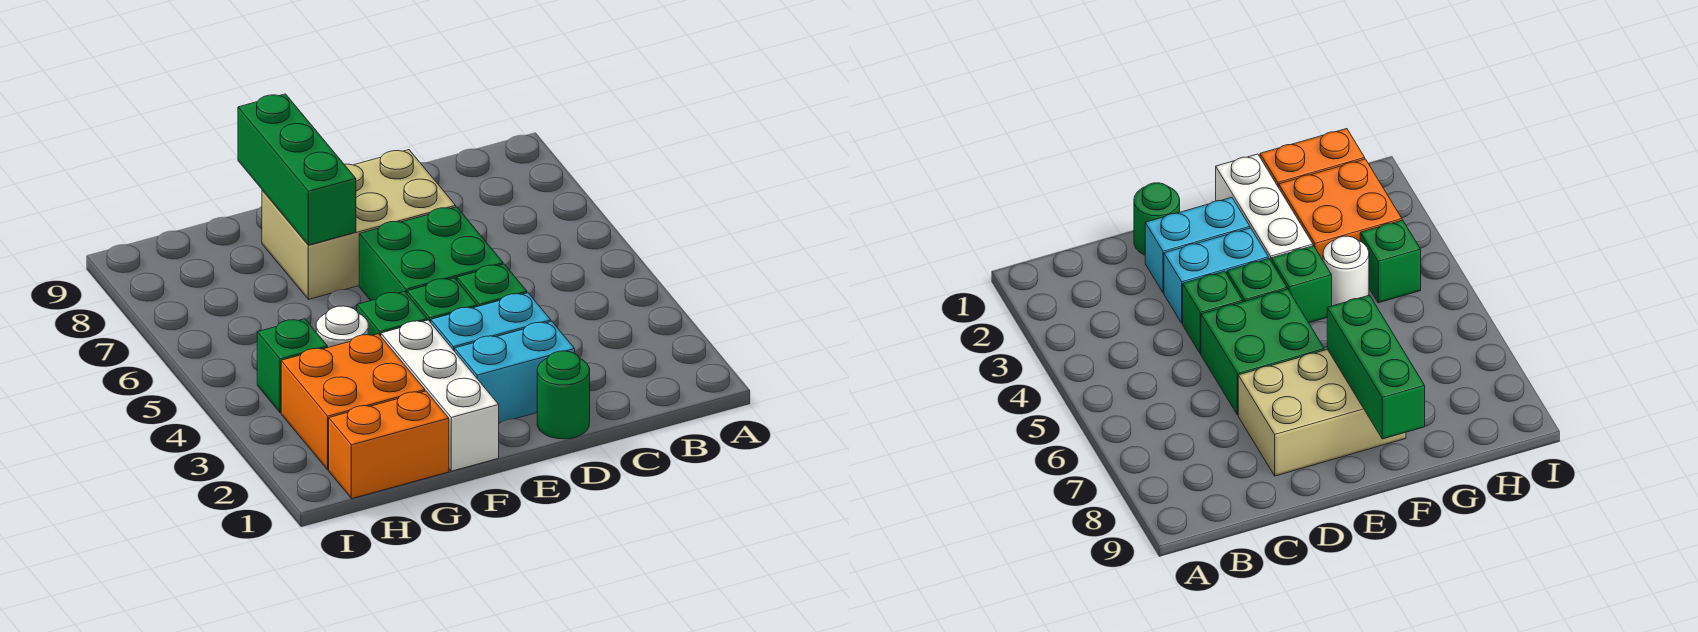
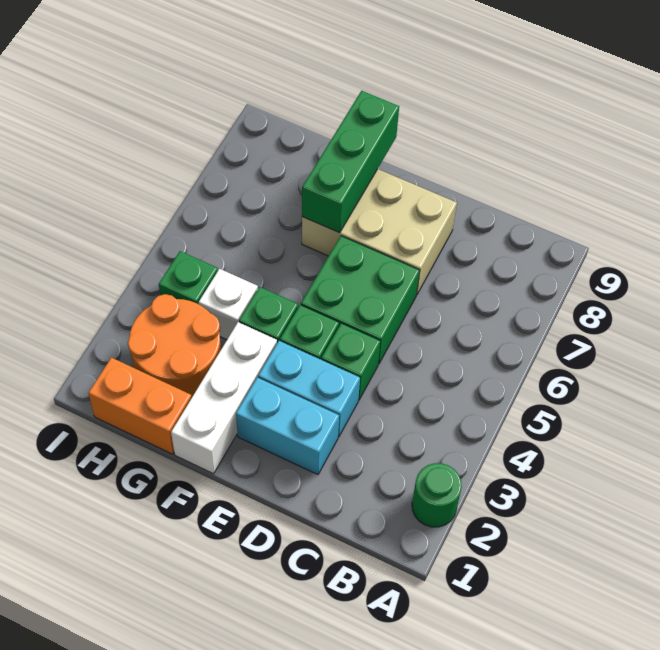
green 1x1 round brick [537,351,590,439] -> green 1x1 round brick moved to [412,463,462,527]
orange 2x2 brick [281,334,425,470] -> orange 2x2 round brick [128,294,221,397]
white 1x1 round brick [316,306,368,347] -> white 1x1 brick [199,269,258,340]

